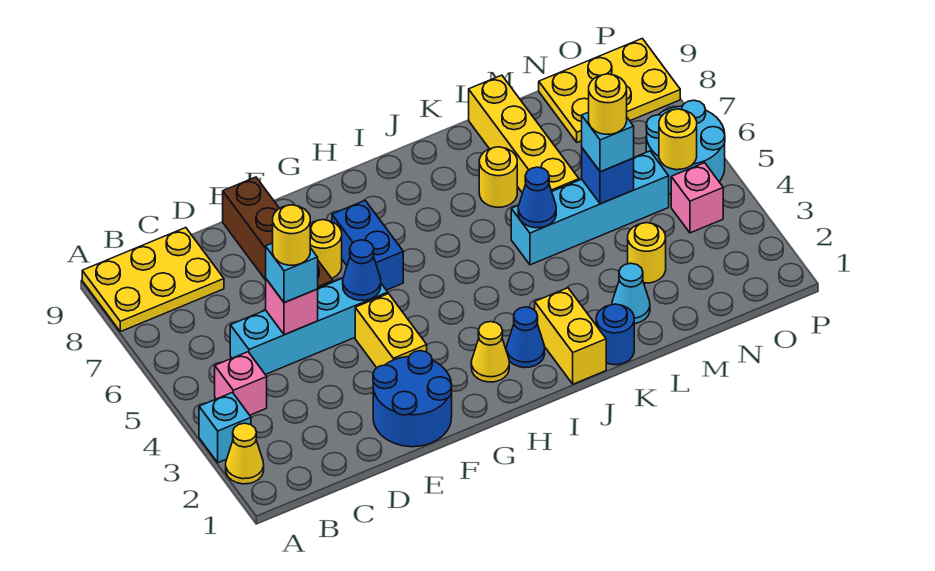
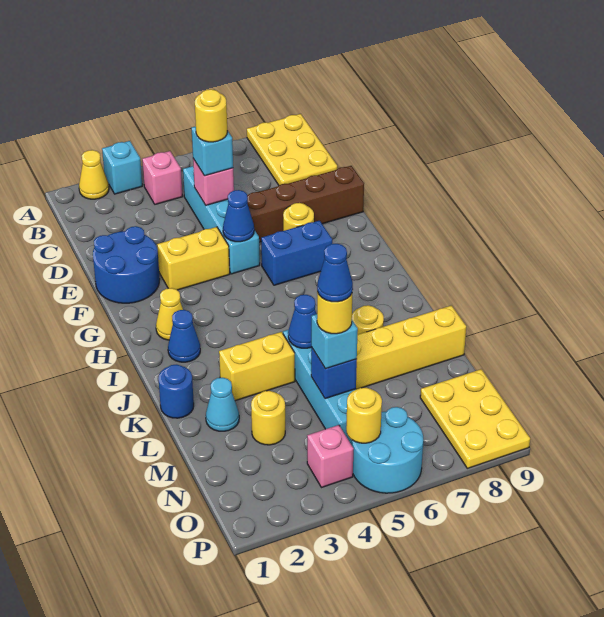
yellow 1x2 brick [535,288,606,384] -> yellow 1x2 brick moved to [219,332,295,401]
none -> blue 1x1 cone [317,244,353,302]

